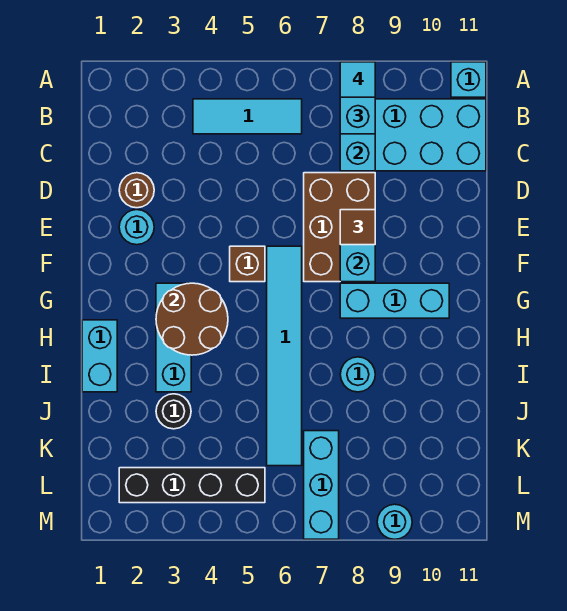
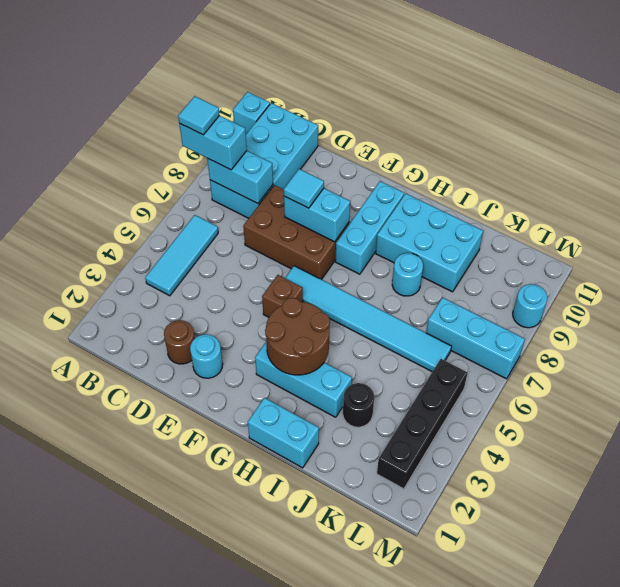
brown 1x1 tile [340,210,375,245] -> cyan 1x1 tile [284,169,324,208]
none -> cyan 2x3 brick [376,194,483,292]

